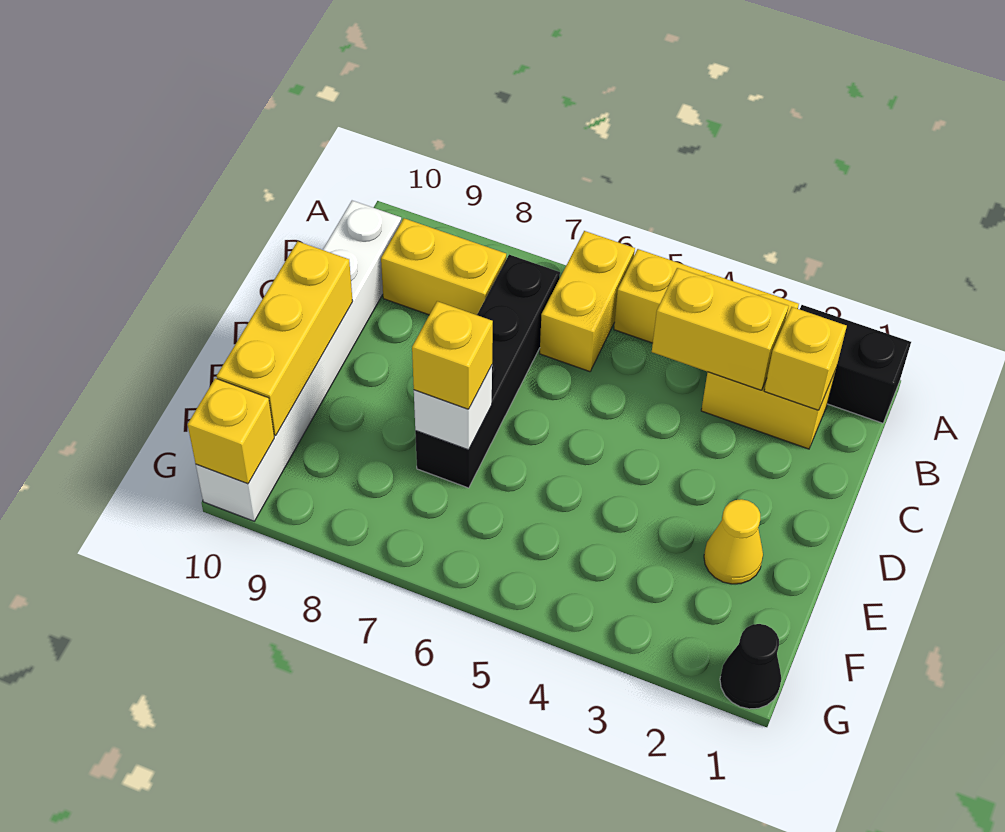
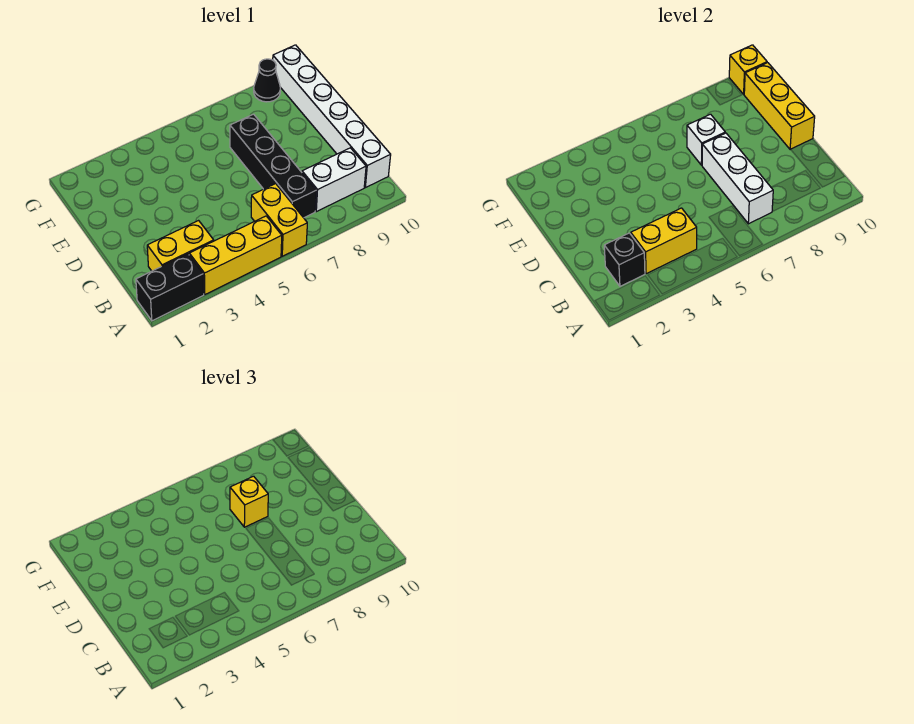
yellow 1x1 brick [764,307,847,410] -> black 1x1 brick [604,233,645,286]
none -> white 1x3 brick [702,133,773,224]
yellow 1x2 brick [381,218,506,315] -> white 1x2 brick [302,148,366,212]
yellow 1x1 cone [704,499,763,584] -> none
black 1x1 cone [720,624,781,709] -> black 1x1 cone moved to [254,59,280,102]

